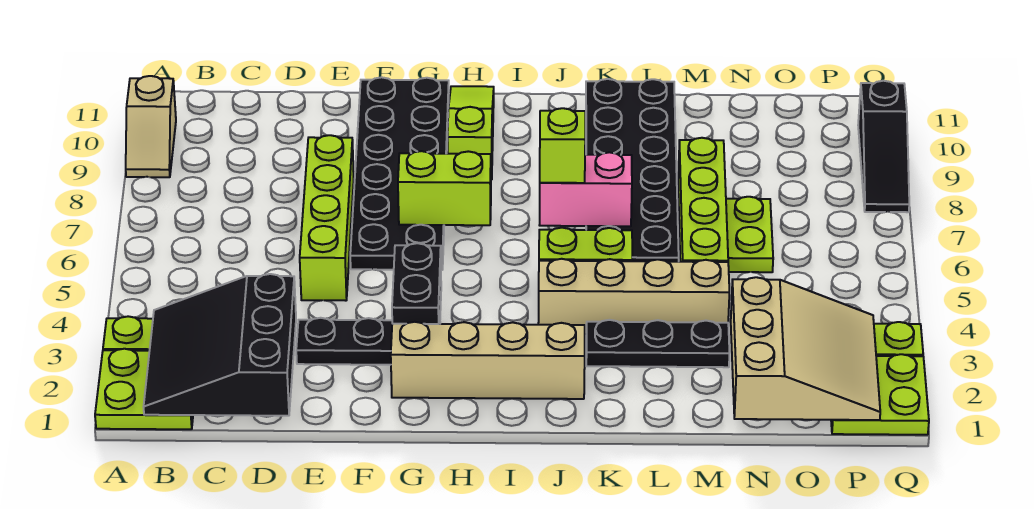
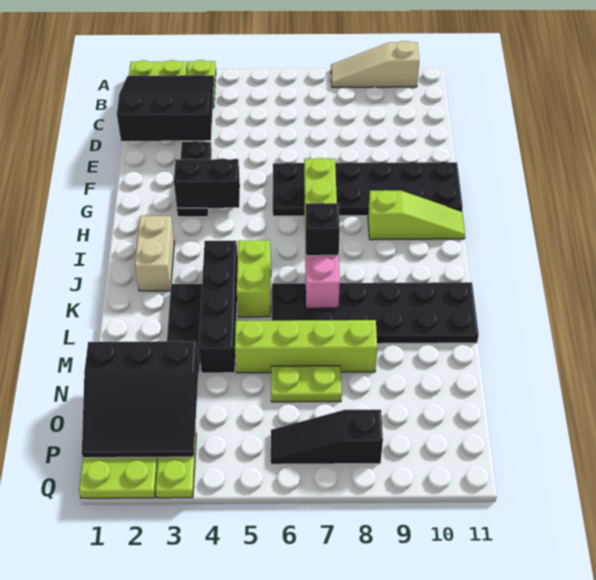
tan 1x2 slope [126,76,176,177] -> tan 1x3 slope [331,41,419,87]
lime 1x4 brick [300,135,354,301] -> none
tan 1x4 brick [391,322,585,399] -> tan 1x2 brick [135,216,174,291]
tan 1x4 brick [538,259,729,334] -> black 1x4 brick [199,241,238,373]
lime 1x1 brick [540,108,585,183] -> black 1x1 brick [306,203,340,256]
tan 3x3 slope [731,277,880,420] -> black 3x3 slope [82,341,199,458]
black 1x3 slope [858,81,909,212] -> black 1x3 slope moved to [271,410,383,464]

